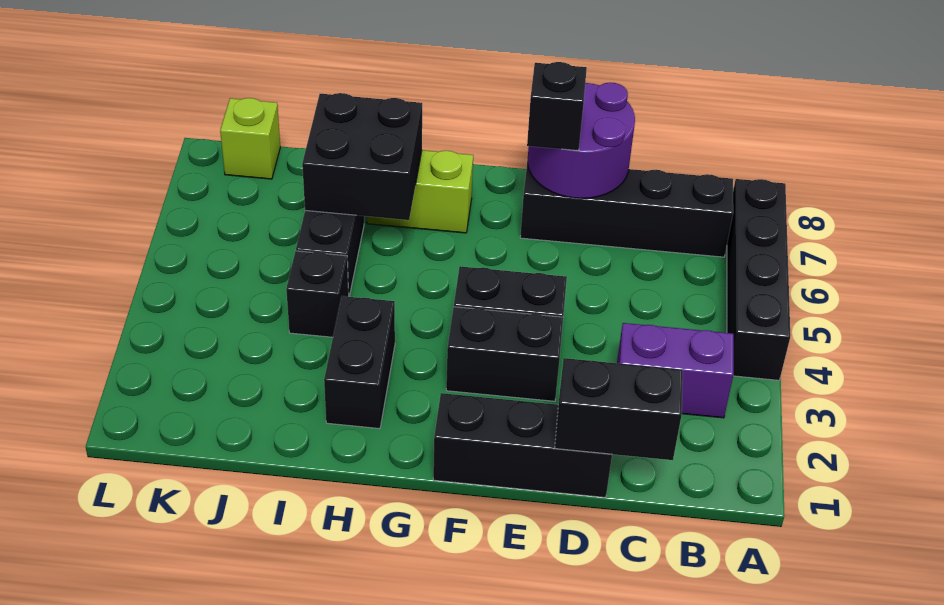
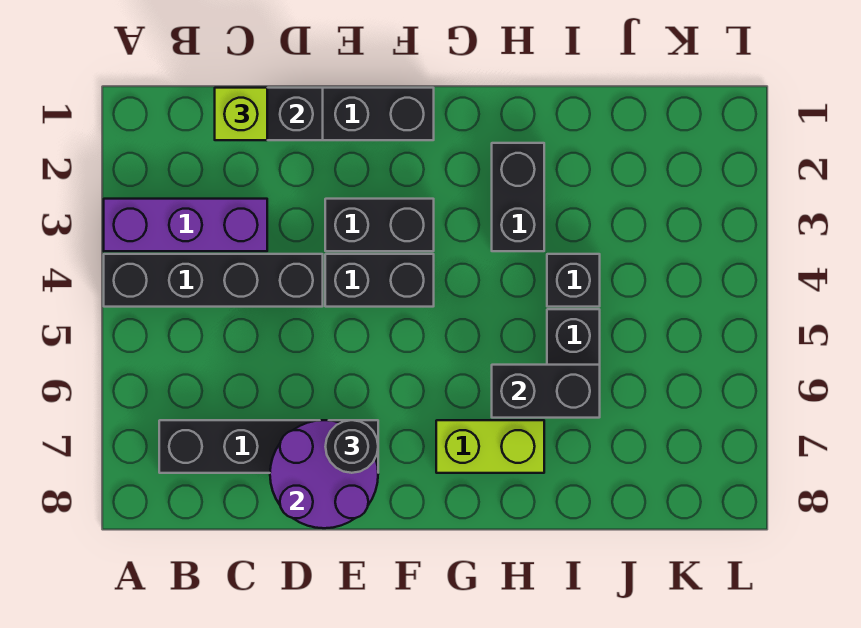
black 1x4 brick [727,179,790,380] -> black 1x4 brick turned to [104,254,323,307]
purple 1x2 brick [617,323,734,418] -> purple 1x3 brick [104,199,267,251]
black 1x1 brick [527,62,587,151] -> black 1x1 round brick [325,420,378,473]
black 2x2 brick [302,93,422,220] -> black 1x2 brick [492,365,600,418]
lime 1x1 brick [220,98,280,179] -> lime 1x1 brick moved to [215,88,267,140]

